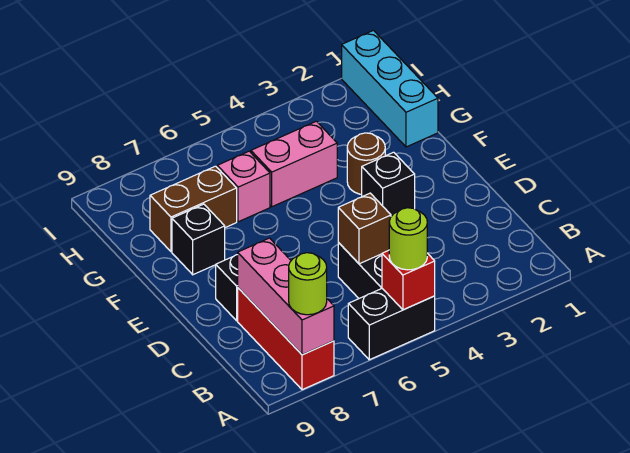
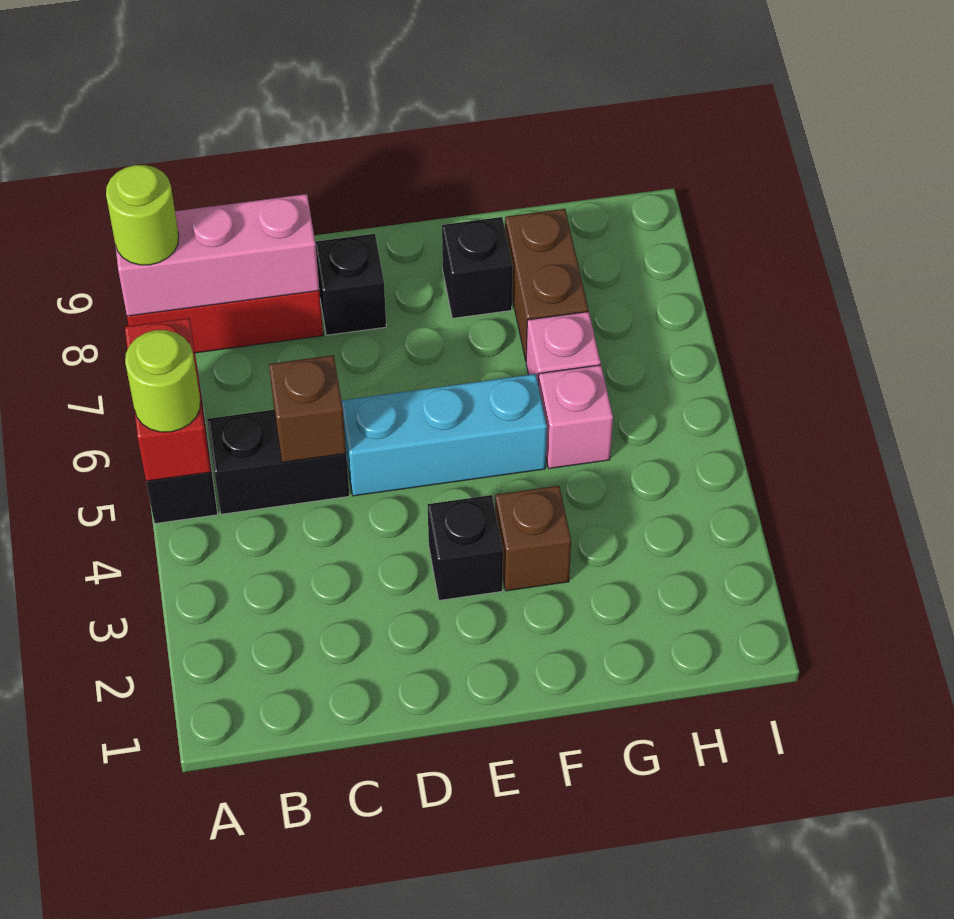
red 1x1 brick [382,250,435,310] -> red 1x2 brick [125,318,211,481]
brown 1x1 round brick [347,133,385,194] -> brown 1x1 brick [495,486,571,591]
cyan 1x3 brick [342,30,438,147] -> cyan 1x3 brick moved to [342,374,547,496]
pink 1x2 brick [251,121,337,207] -> pink 1x1 brick [538,365,613,468]

